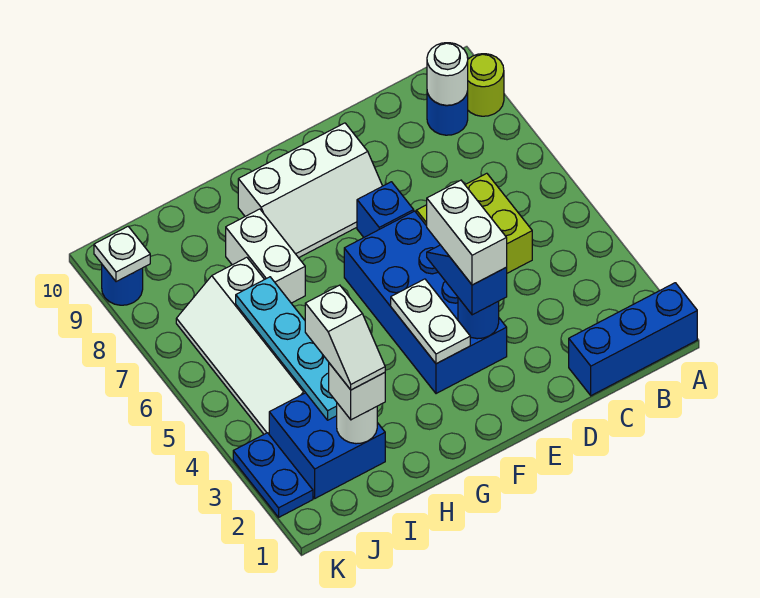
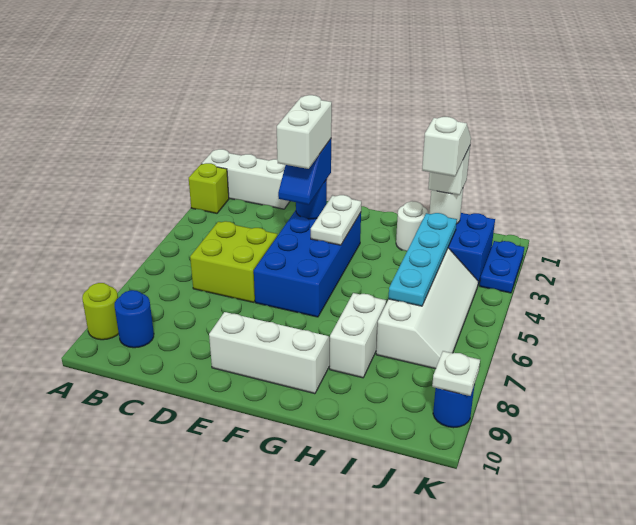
blue 1x3 brick [569,283,697,396] -> white 1x3 brick [202,149,290,209]
none -> lime 1x1 brick [189,163,229,213]
white 1x1 round brick [427,43,468,105] -> white 1x1 round brick moved to [396,201,428,251]
blue 1x1 brick [357,182,414,237] -> none

